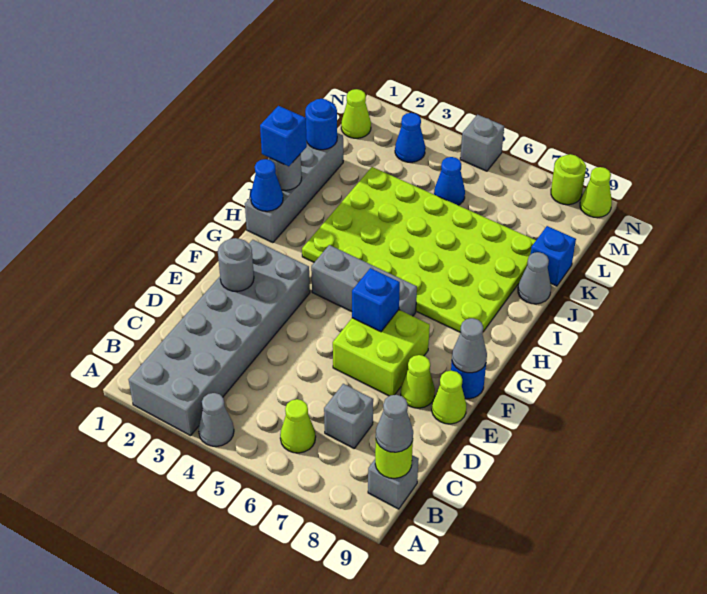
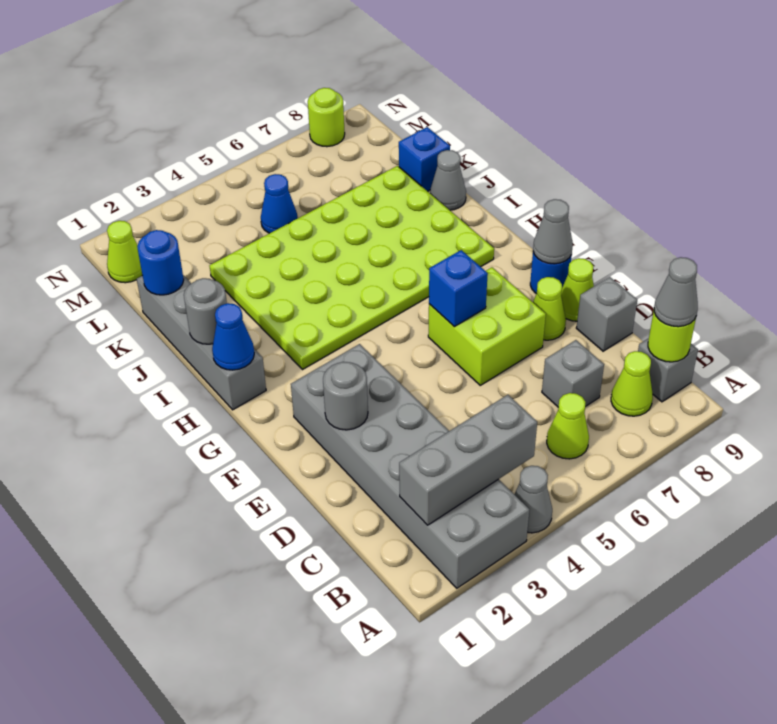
grey 1x3 brick [311,245,417,316] -> grey 1x3 brick moved to [399,395,537,525]
blue 1x1 brick [260,106,307,166] -> none
blue 1x1 cone [395,113,425,162] -> none
grey 1x1 brick [460,115,504,171] -> grey 1x1 brick moved to [576,277,637,351]
lime 1x1 cone [580,167,612,217] -> lime 1x1 cone moved to [611,351,653,416]

